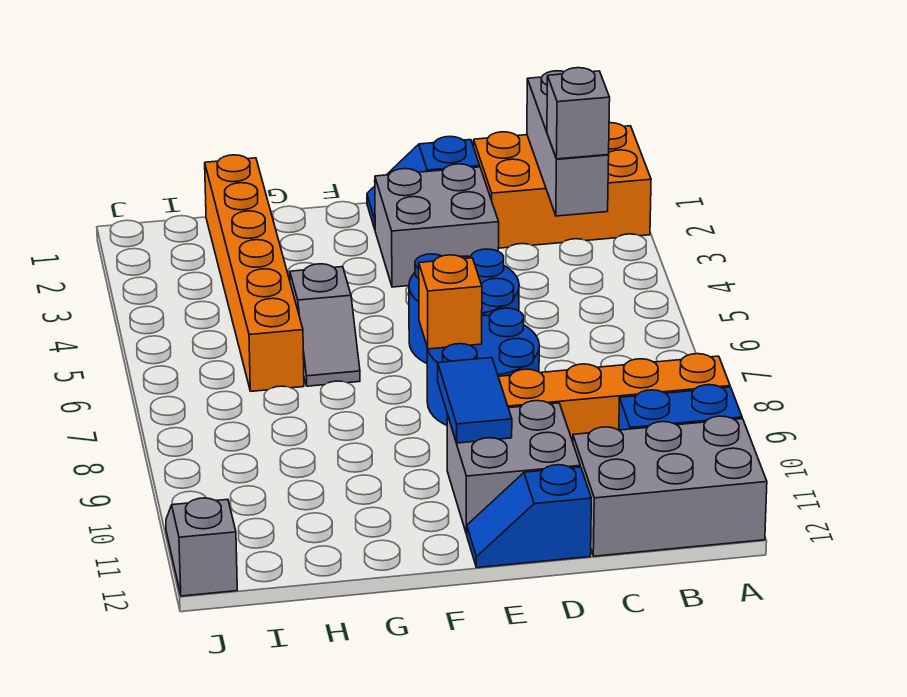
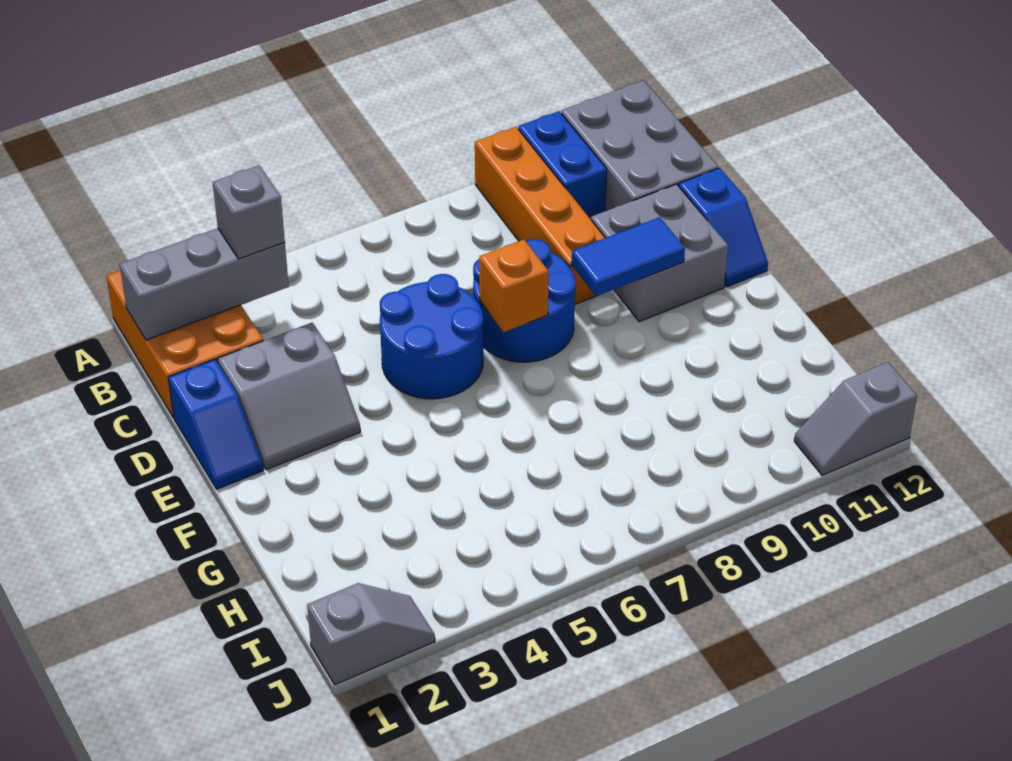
grey 2x2 brick [375,164,499,287] -> grey 2x2 slope [218,323,360,470]
grey 1x2 slope [290,264,360,386] -> grey 1x2 slope moved to [307,583,435,685]
orange 1x6 brick [205,155,304,391] -> none

